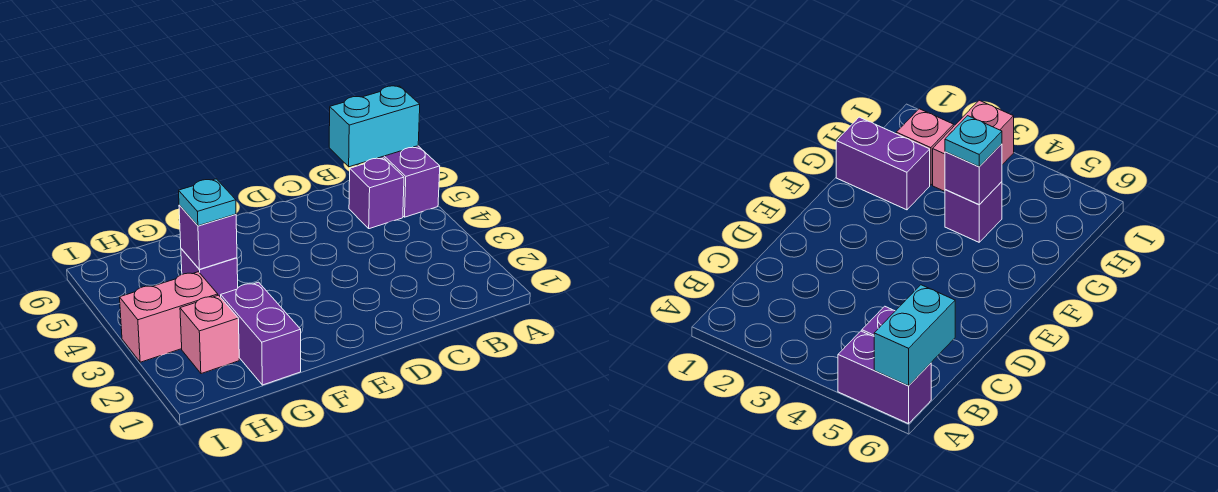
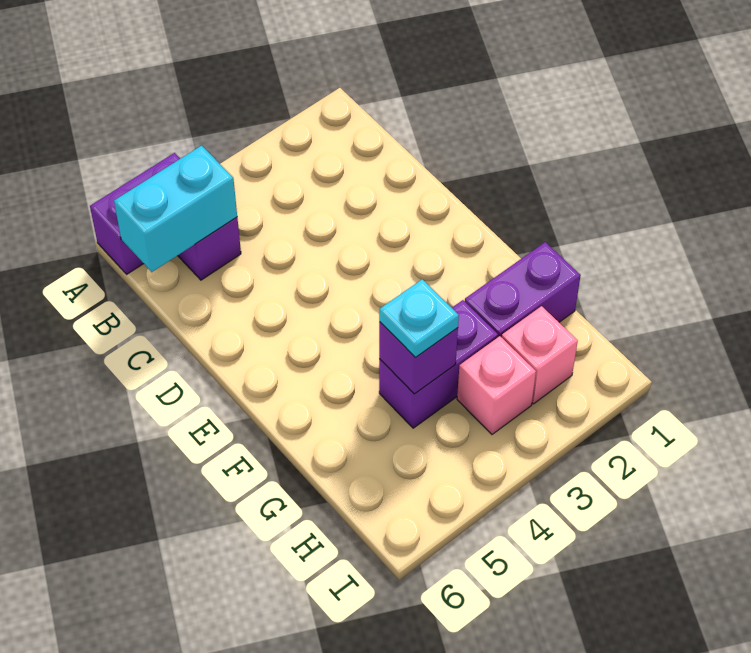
cyan 1x2 brick [329,86,420,167] -> cyan 1x2 brick turned to [114,146,237,272]
purple 1x1 brick [181,249,238,297] -> purple 1x2 brick [379,300,498,428]
pink 1x2 brick [120,272,218,362] -> pink 1x1 brick [457,336,536,434]

